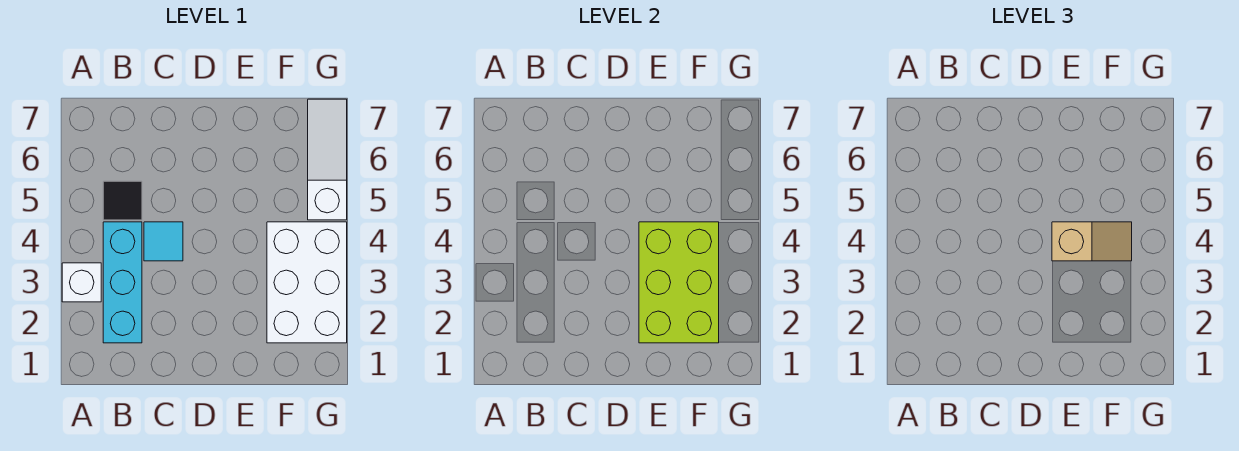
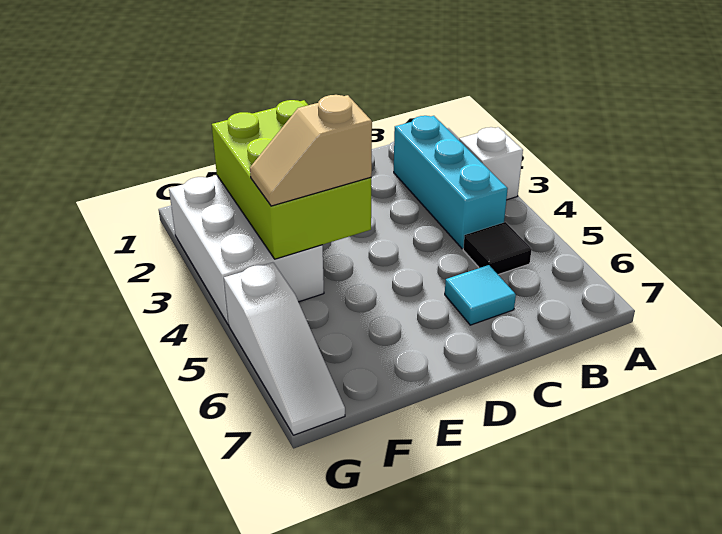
cyan 1x1 tile [144,222,183,261] -> cyan 1x1 tile moved to [445,265,516,325]

